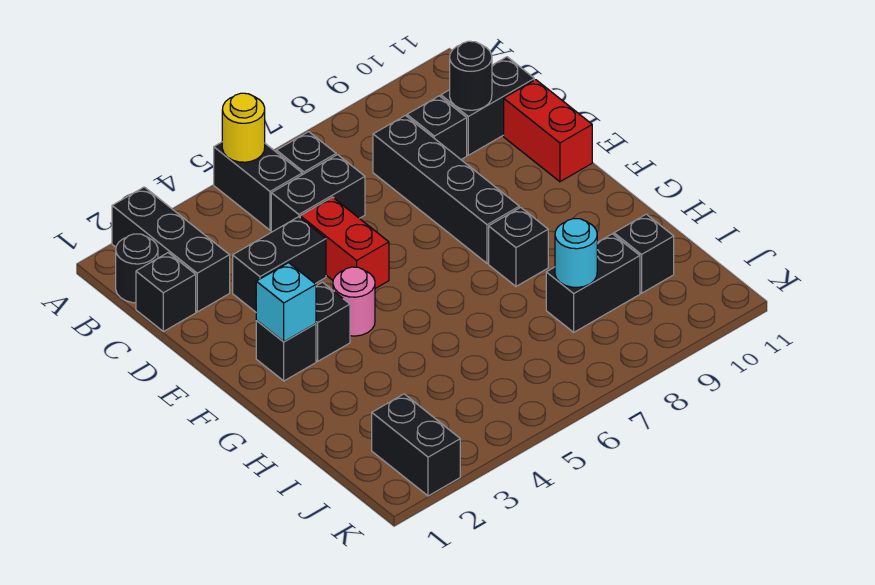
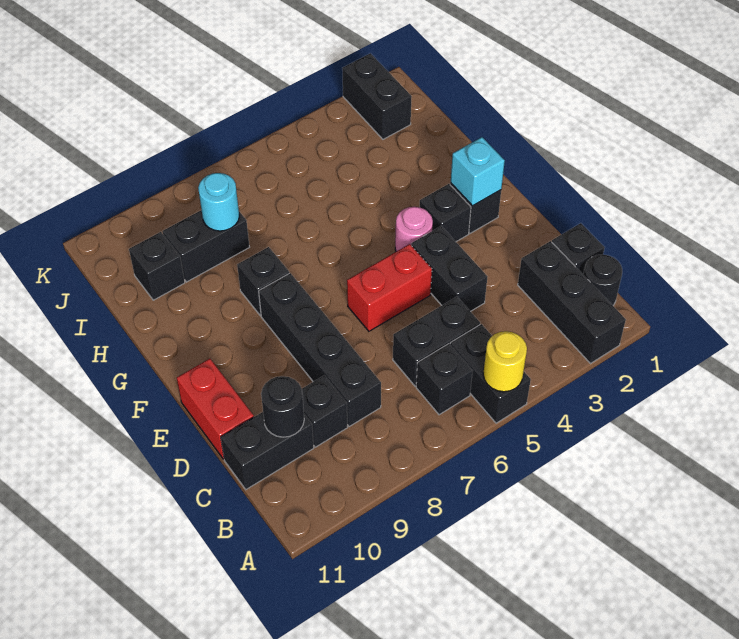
black 1x2 brick [233,217,326,312] -> black 1x2 brick turned to [411,226,487,312]
red 1x2 brick [300,197,389,289] -> red 1x2 brick turned to [347,244,432,331]

